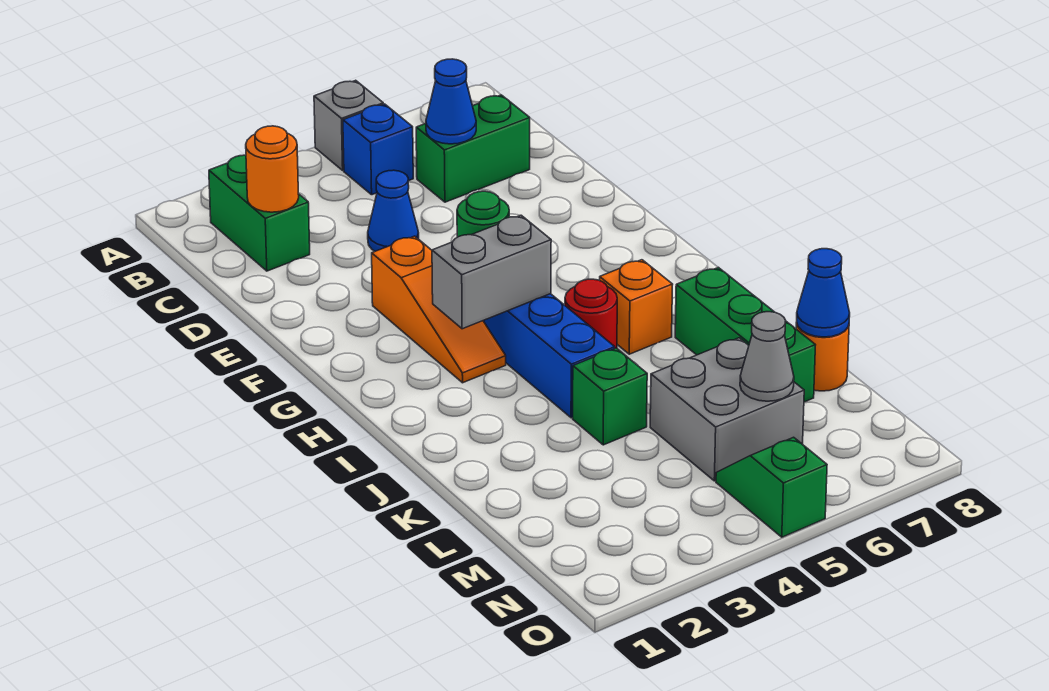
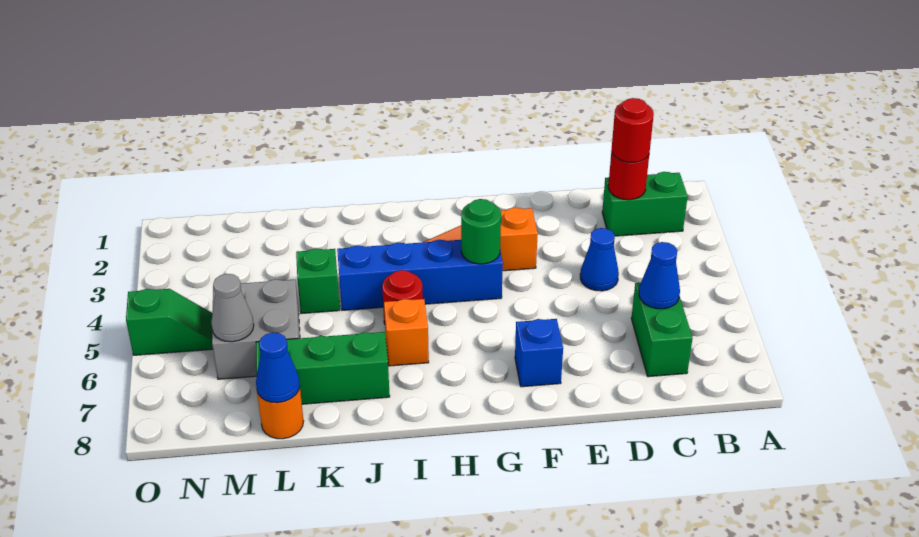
grey 1x1 brick [314,80,383,170] -> none
blue 1x1 brick [343,104,413,195] -> blue 1x1 brick moved to [515,319,563,387]
orange 1x1 round brick [246,126,299,212] -> red 1x1 round brick [608,150,649,200]
none -> red 1x1 round brick [612,98,654,162]
grey 1x2 brick [432,215,551,329] -> none

